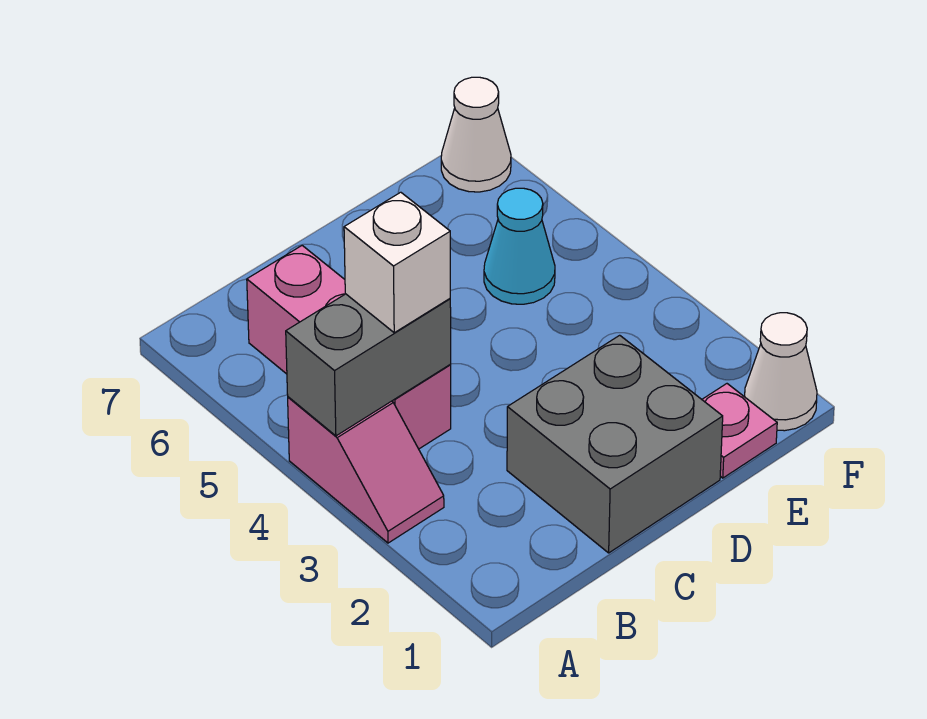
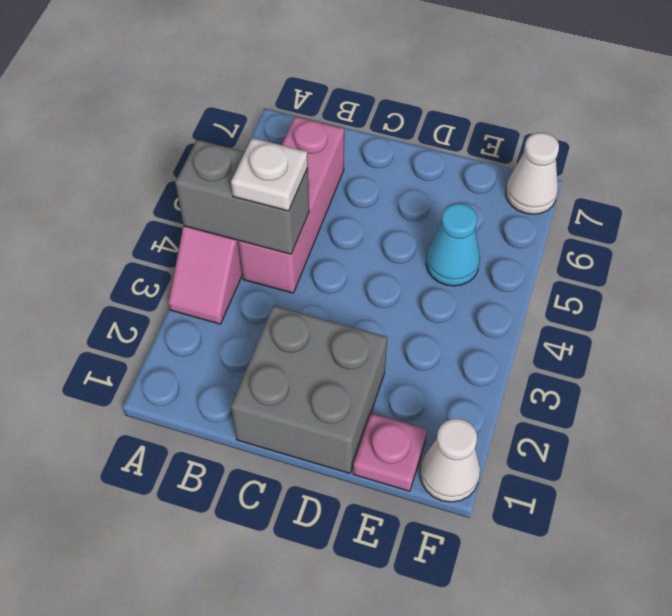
white 1x1 brick [344,192,450,333] -> white 1x1 plate [231,138,308,211]

